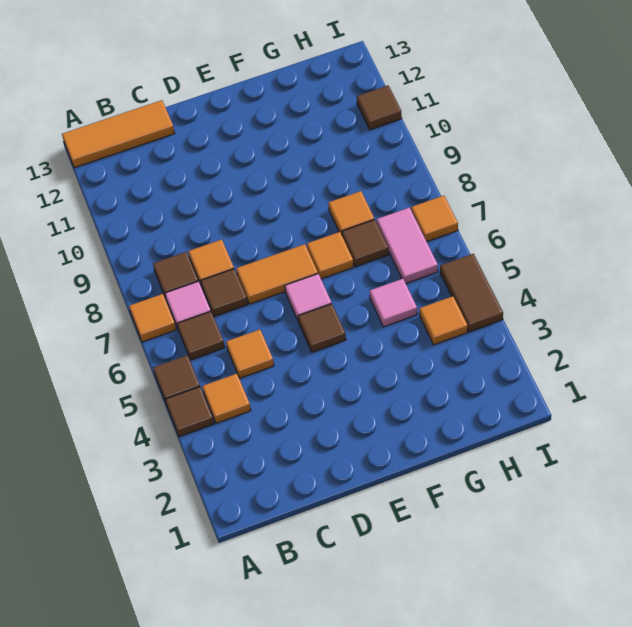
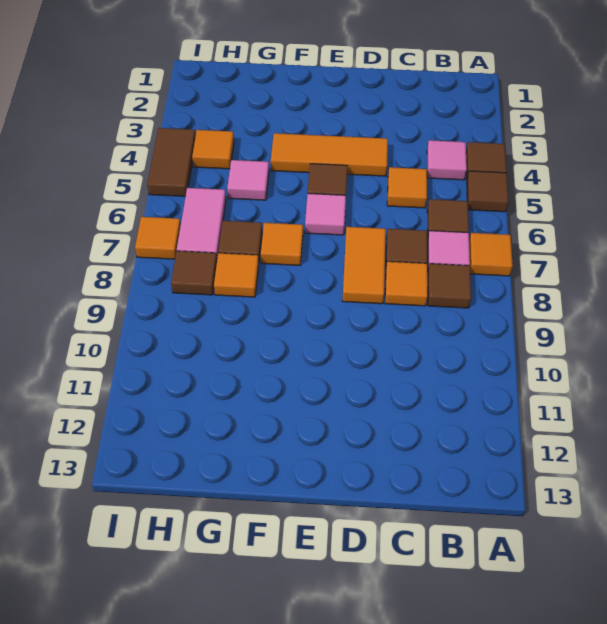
orange 1x3 tile [62,100,175,168] -> orange 1x3 tile moved to [271,133,388,176]
orange 1x1 tile [202,374,251,423] -> pink 1x1 tile [427,140,467,180]
orange 1x2 tile [236,244,318,304] -> orange 1x2 tile turned to [342,227,386,304]
brown 1x1 tile [357,85,402,130] -> brown 1x1 tile moved to [171,251,217,295]

